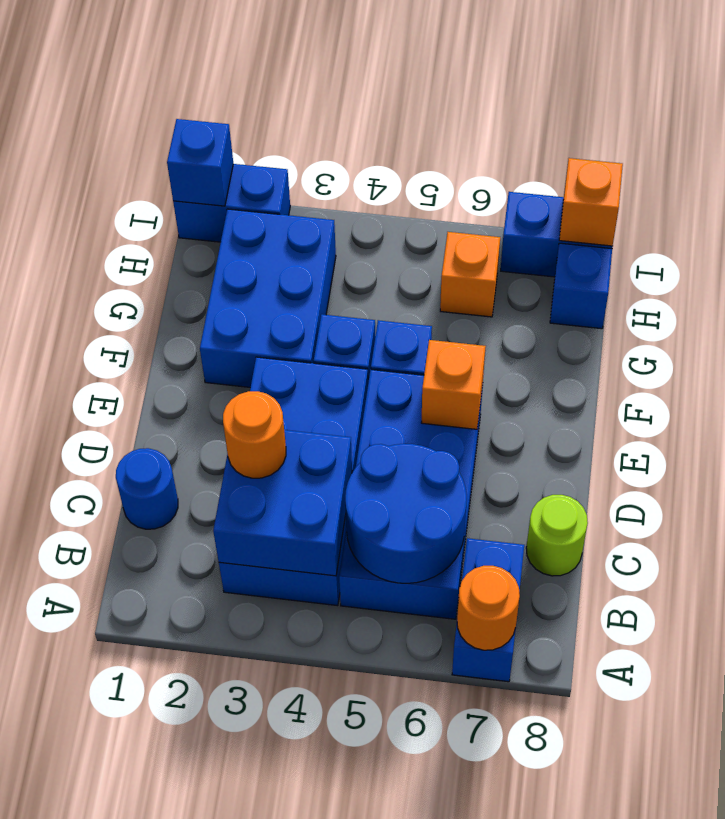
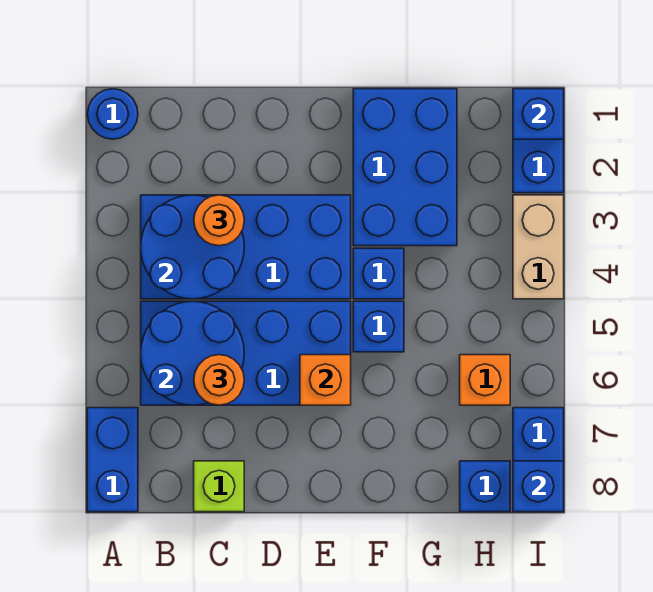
blue 1x2 brick [452,538,524,682] -> blue 1x2 brick turned to [87,408,138,512]
orange 1x1 round brick [457,566,520,650] -> orange 1x1 round brick moved to [194,355,244,405]
blue 2x2 brick [213,430,352,576] -> blue 2x2 round brick [141,195,244,299]
blue 1x1 round brick [116,448,178,529] -> blue 1x1 round brick moved to [87,89,138,139]
lime 1x1 round brick [526,495,588,576] -> lime 1x1 brick [194,461,244,512]
blue 2x3 brick [200,209,336,387] -> blue 2x3 brick turned to [353,89,457,246]
none -> tan 1x2 brick [513,195,564,299]
orange 1x1 brick [559,158,623,246] -> blue 1x1 brick [513,461,564,512]

